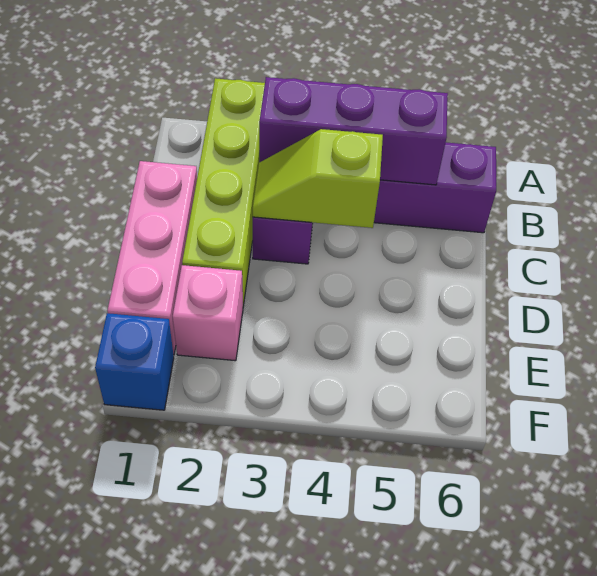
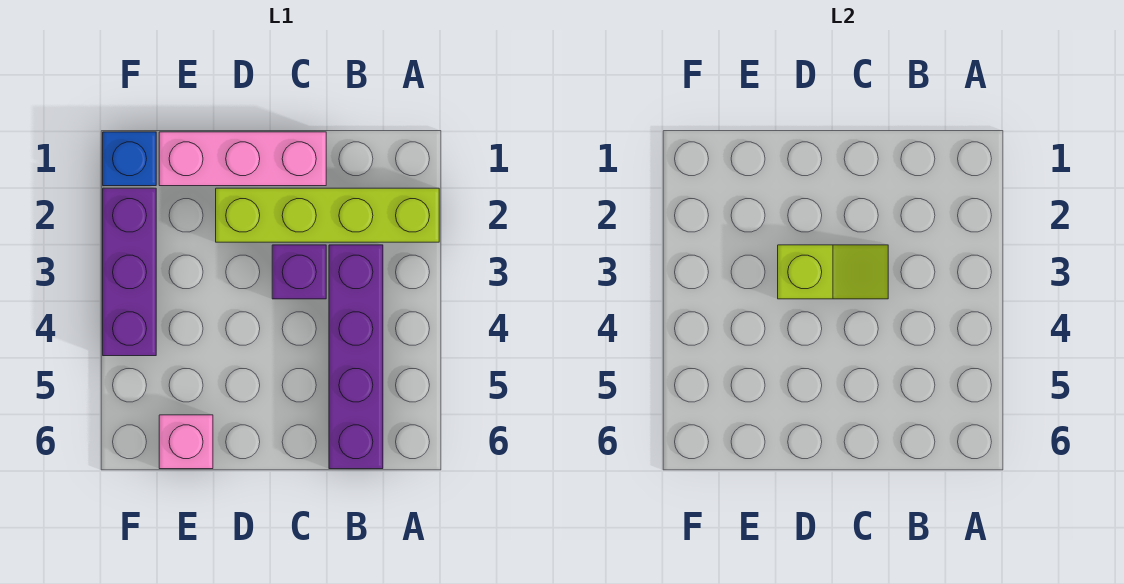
purple 1x3 brick [259,77,448,185] -> purple 1x3 brick moved to [103,188,156,356]
lime 1x2 slope [253,129,383,228] -> lime 1x2 slope turned to [778,245,888,299]
pink 1x1 brick [173,265,243,361] -> pink 1x1 brick moved to [159,415,213,469]

